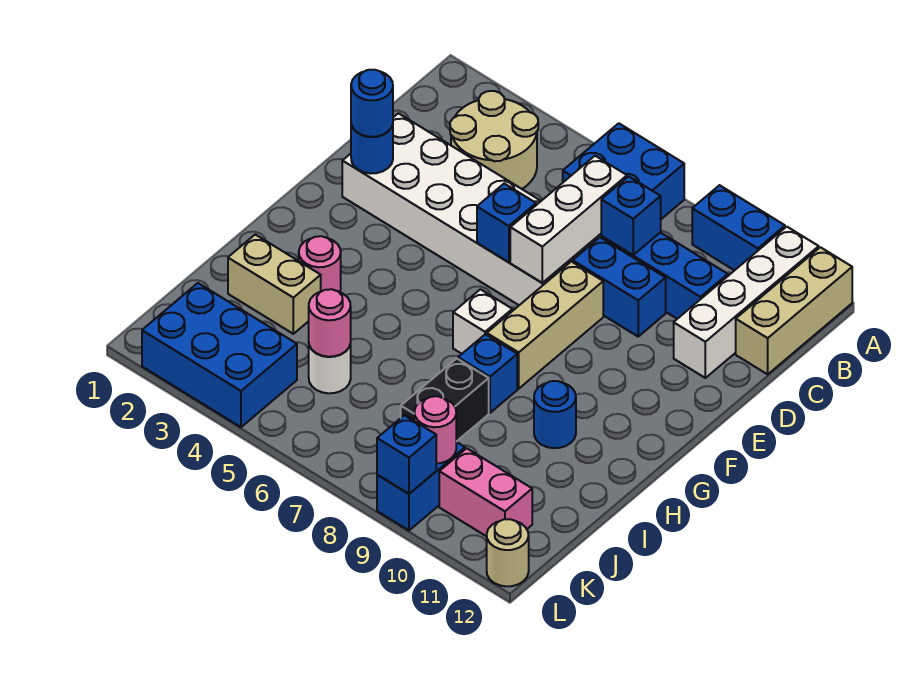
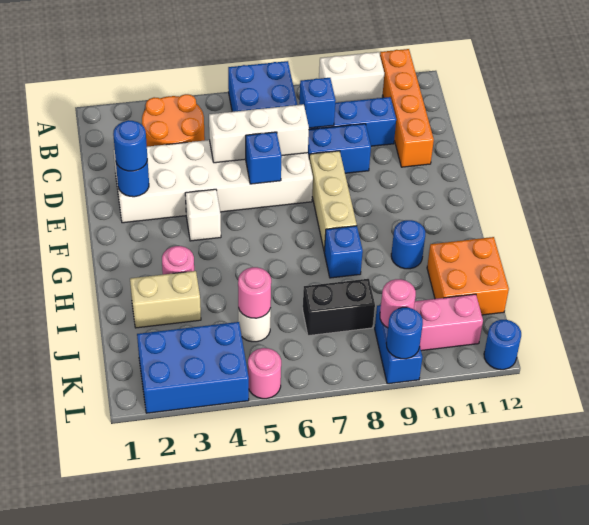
blue 1x2 brick [692,185,785,271] -> white 1x2 brick [319,52,384,103]
white 1x4 brick [674,227,819,378] -> orange 1x4 brick [380,49,434,167]
tan 1x3 brick [736,247,852,374] -> none
tan 2x2 round brick [450,91,538,189] -> orange 2x2 round brick [142,94,205,147]
white 1x3 brick [510,156,627,283] -> white 1x3 brick turned to [209,104,309,163]
white 1x1 brick [453,289,512,354] -> white 1x1 brick moved to [185,189,221,241]
black 1x2 brick [401,359,489,442] -> black 1x2 brick turned to [303,279,375,336]
none -> orange 2x2 brick [427,237,509,315]
none -> pink 1x1 round brick [248,348,281,399]
blue 1x1 brick [377,415,436,494] -> blue 1x1 round brick [386,307,423,359]
tan 1x1 round brick [487,519,529,586] -> blue 1x1 round brick [484,320,521,370]

